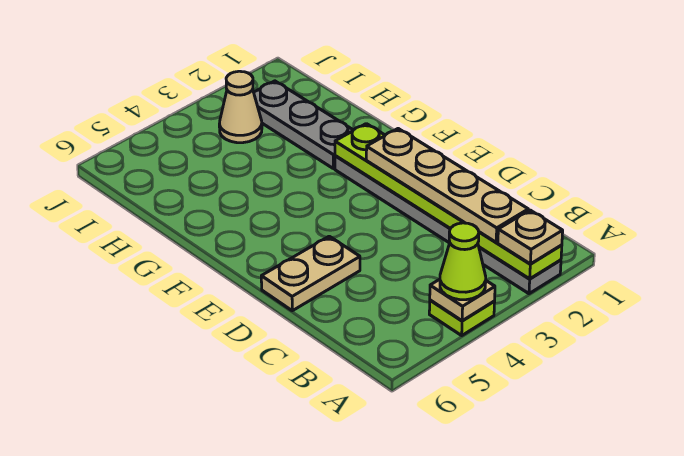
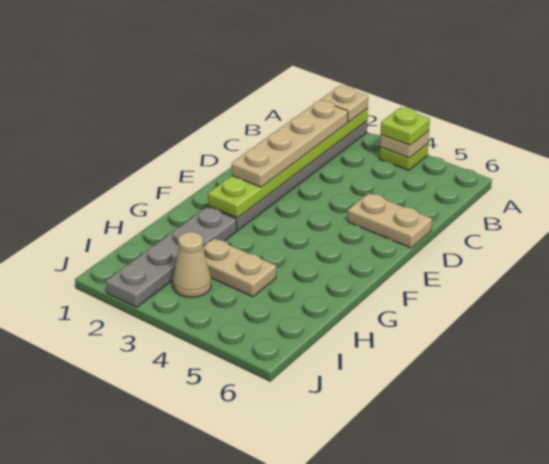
lime 1x1 cone [440,223,486,300] -> lime 1x1 plate [381,108,430,145]
grey 1x3 plate [254,81,353,169] -> grey 1x4 plate [106,207,237,307]
none -> tan 1x2 plate [203,238,276,297]

